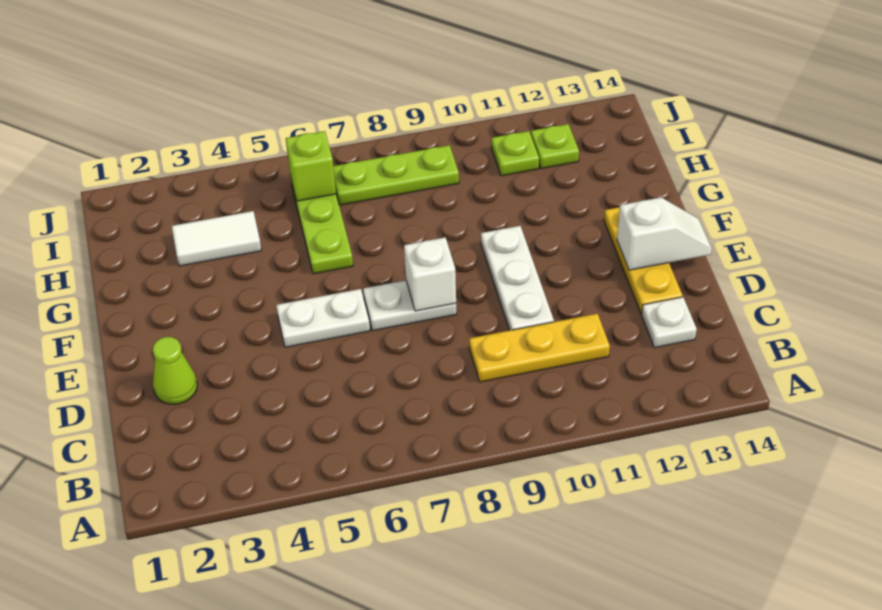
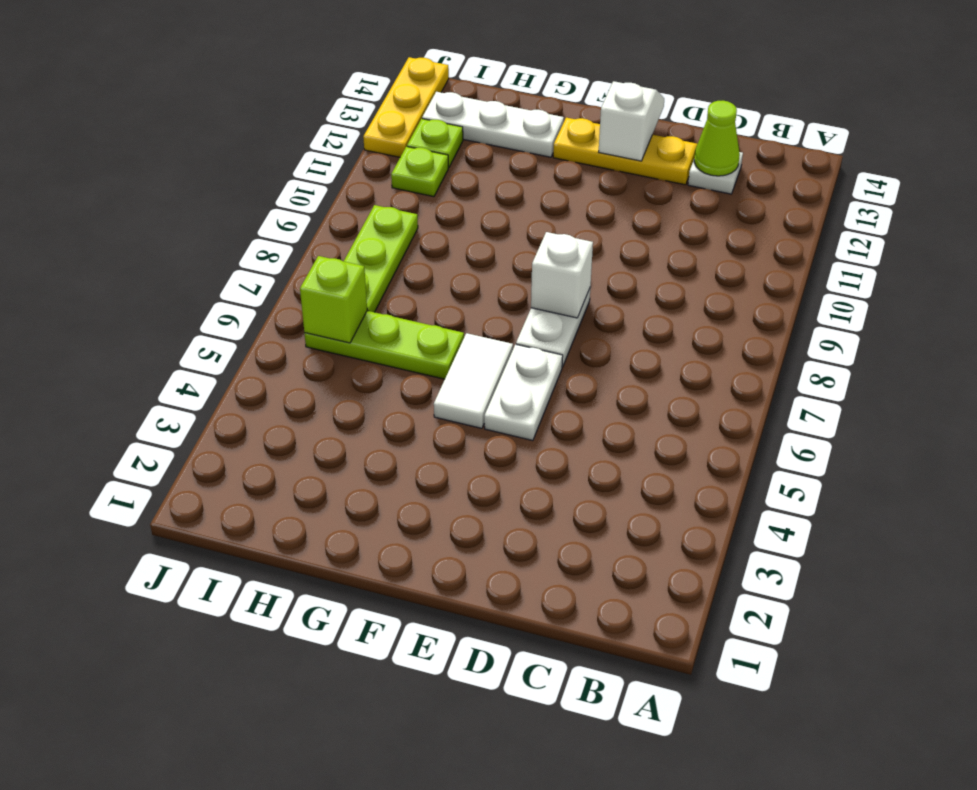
yellow 1x3 plate [469,314,610,382] -> yellow 1x3 plate moved to [363,57,449,157]
lime 1x1 cone [153,337,197,404] -> lime 1x1 cone moved to [694,101,740,176]
white 1x3 plate [481,226,554,330] -> white 1x3 plate moved to [422,92,564,157]
white 1x2 tile [172,211,262,266] -> white 1x2 tile moved to [434,333,513,428]

